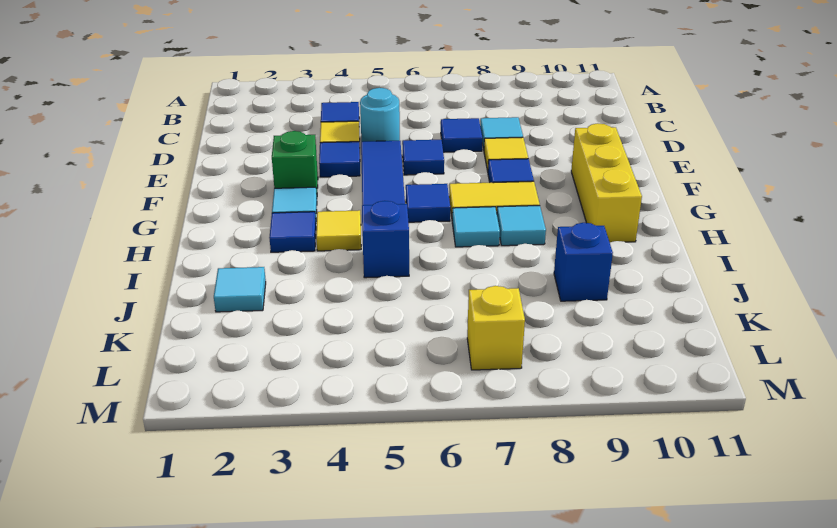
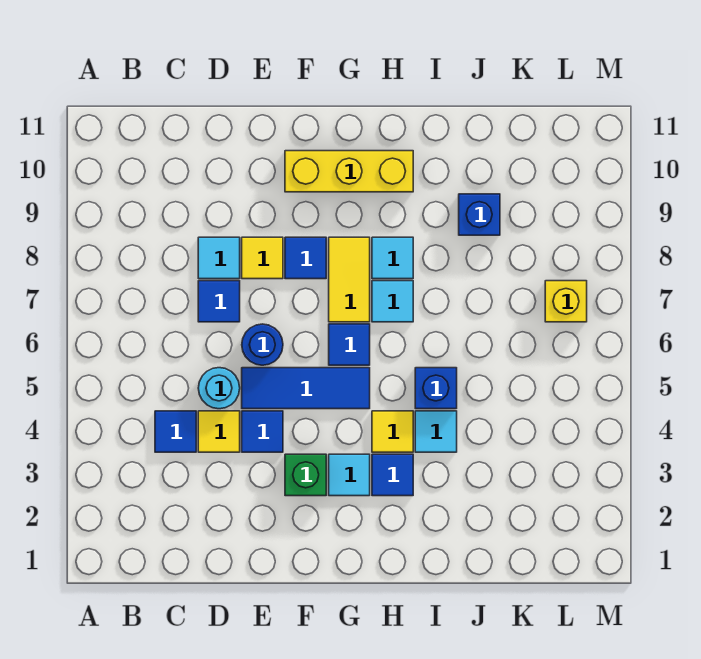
blue 1x1 tile [402,140,444,175] -> blue 1x1 round brick [242,324,283,365]
cyan 1x1 tile [214,267,266,312] -> cyan 1x1 tile moved to [415,411,457,452]

